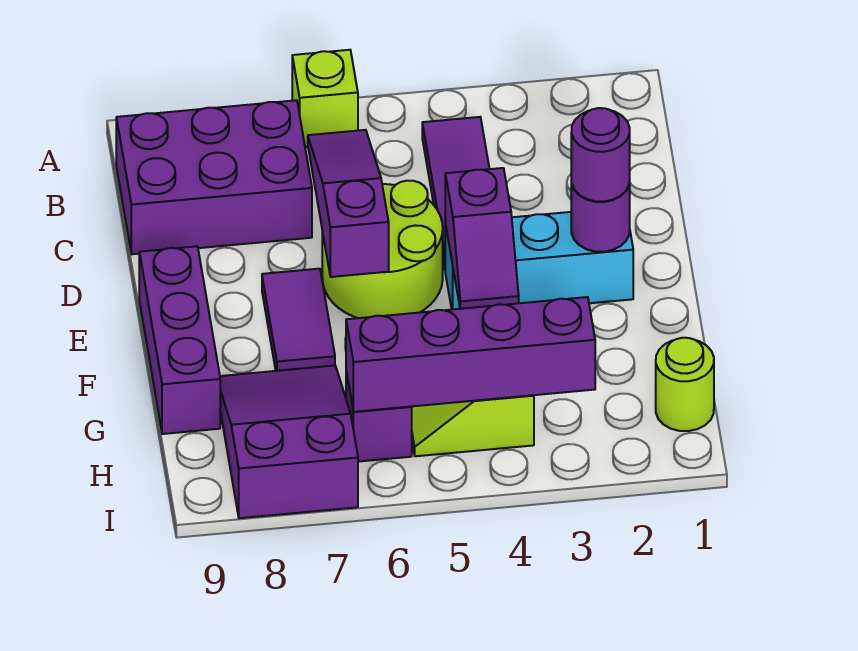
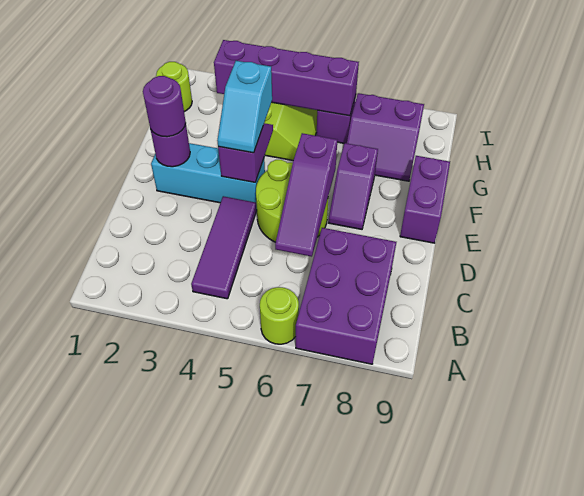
lime 1x1 brick [292,50,358,147] -> lime 1x1 round brick [260,287,299,344]
purple 2x3 brick [116,100,312,254] -> purple 2x3 brick turned to [296,228,396,364]
none -> cyan 1x2 slope [217,61,272,153]
purple 1x2 tile [262,269,335,371] -> purple 1x2 slope [329,143,378,229]
purple 1x3 brick [139,246,220,434] -> purple 1x2 brick [400,156,450,243]
purple 2x3 slope [220,366,358,518] -> purple 2x2 slope [347,93,424,181]

